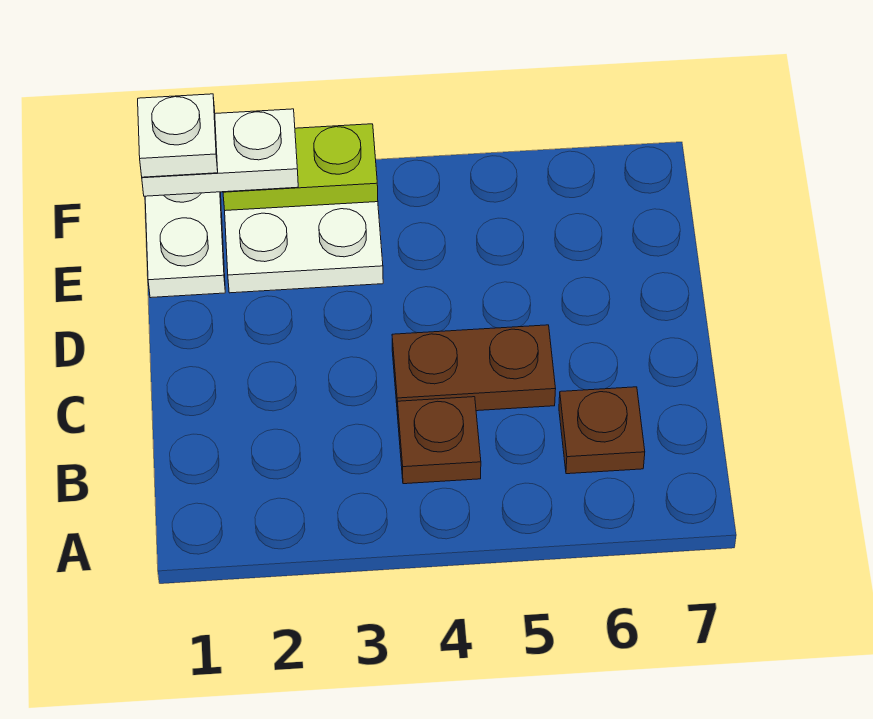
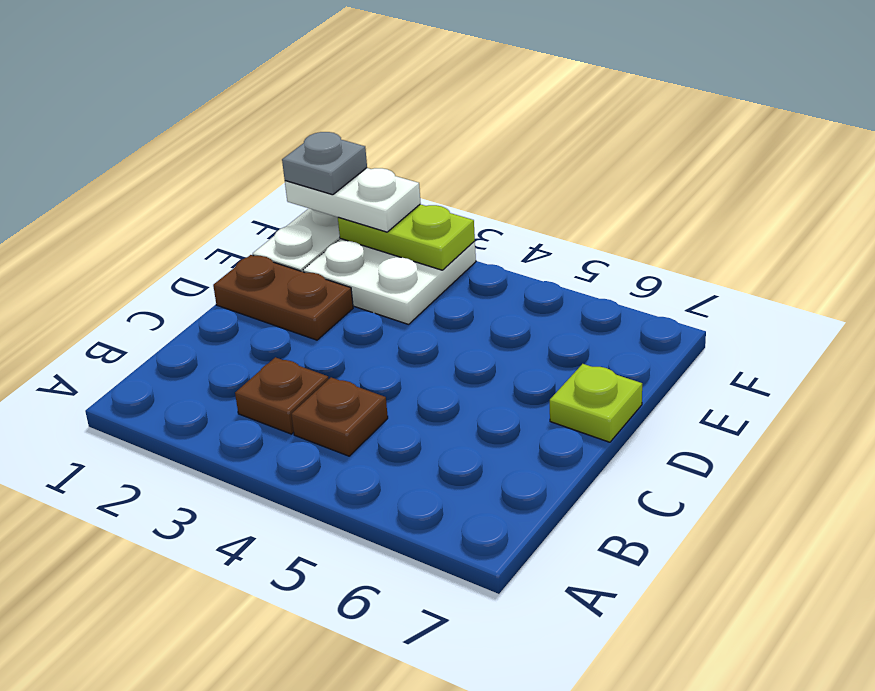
brown 1x1 plate [559,387,645,474] -> brown 1x1 plate moved to [235,357,328,434]
brown 1x2 plate [392,325,556,415] -> brown 1x2 plate moved to [213,255,353,340]
none -> lime 1x1 plate [550,364,642,442]
white 1x1 plate [138,94,218,177] -> grey 1x1 plate [282,132,367,195]

